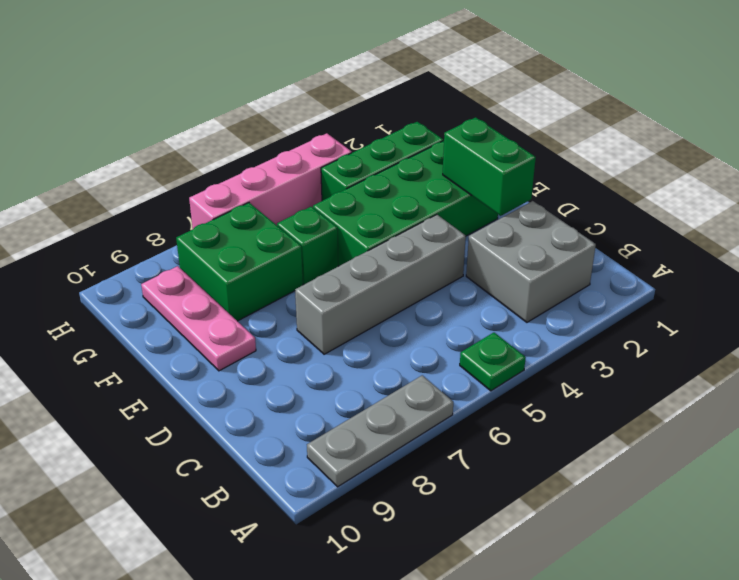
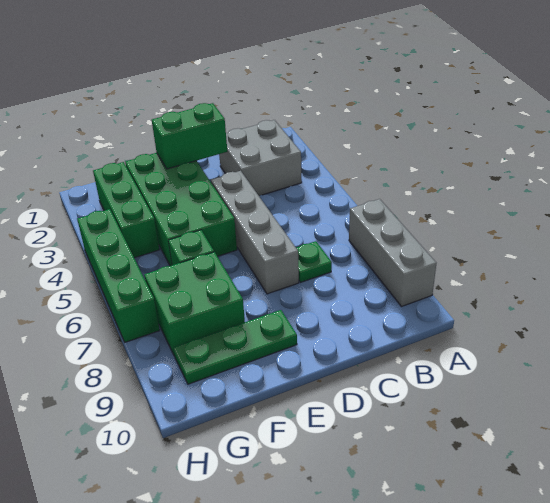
green 1x1 plate [460,333,526,391] -> green 1x1 plate moved to [296,241,332,282]
grey 1x3 plate [307,375,453,487] -> grey 1x3 brick [349,199,436,307]
pink 1x3 plate [141,266,256,371] -> green 1x3 plate [173,310,297,384]
pink 1x4 brick [189,133,352,229] -> green 1x4 brick [77,209,160,342]

